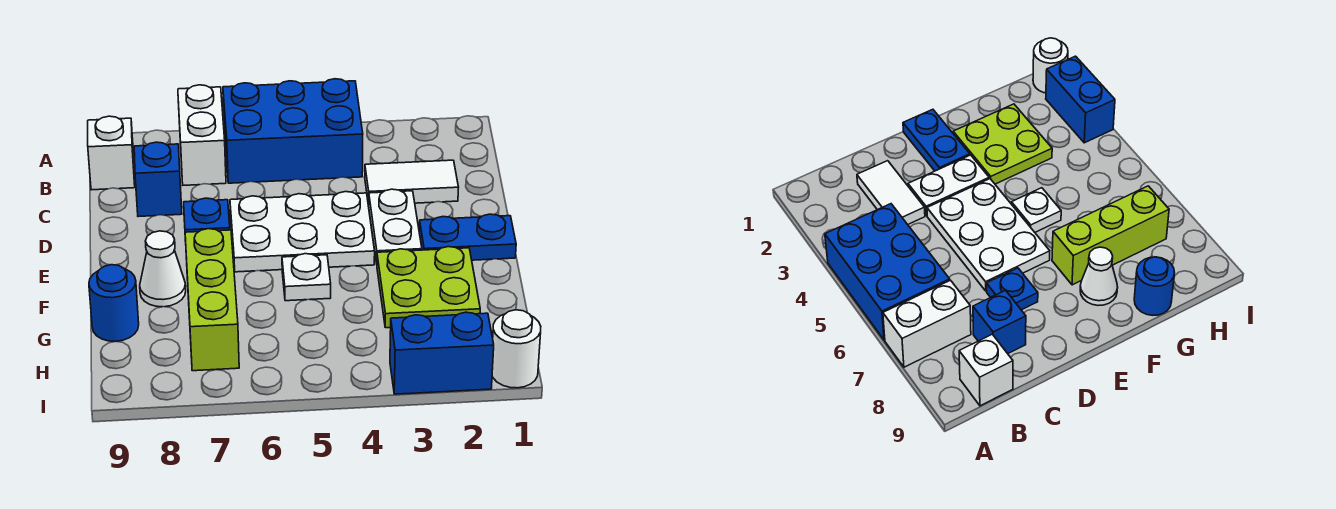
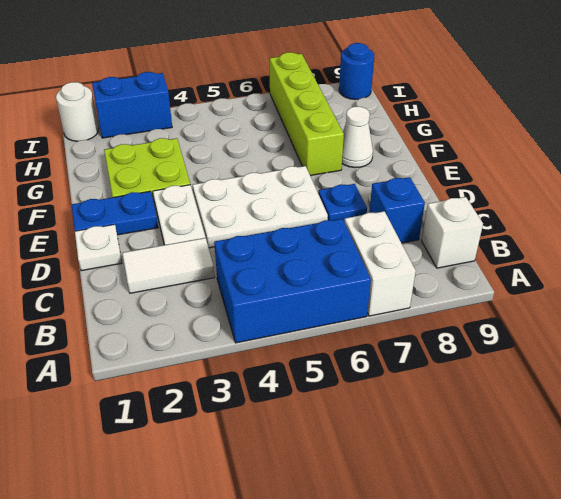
white 1x1 plate [282,254,331,301] -> white 1x1 plate moved to [75,225,122,271]
lime 1x3 brick [185,229,239,371] -> lime 1x4 brick [270,52,344,176]
blue 1x1 round brick [89,265,139,341] -> blue 1x1 round brick moved to [339,43,374,100]

